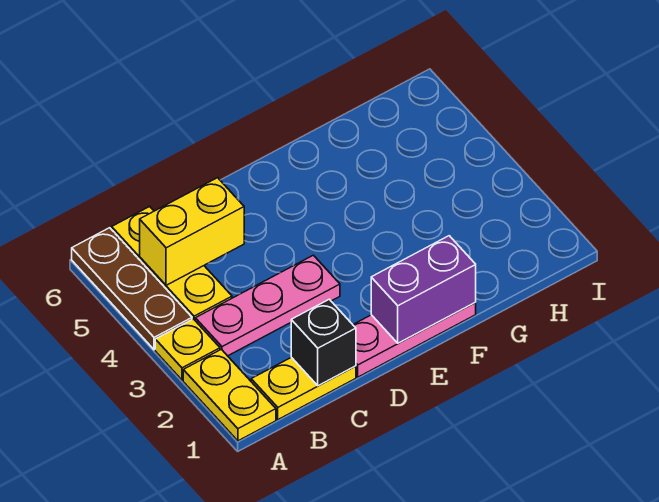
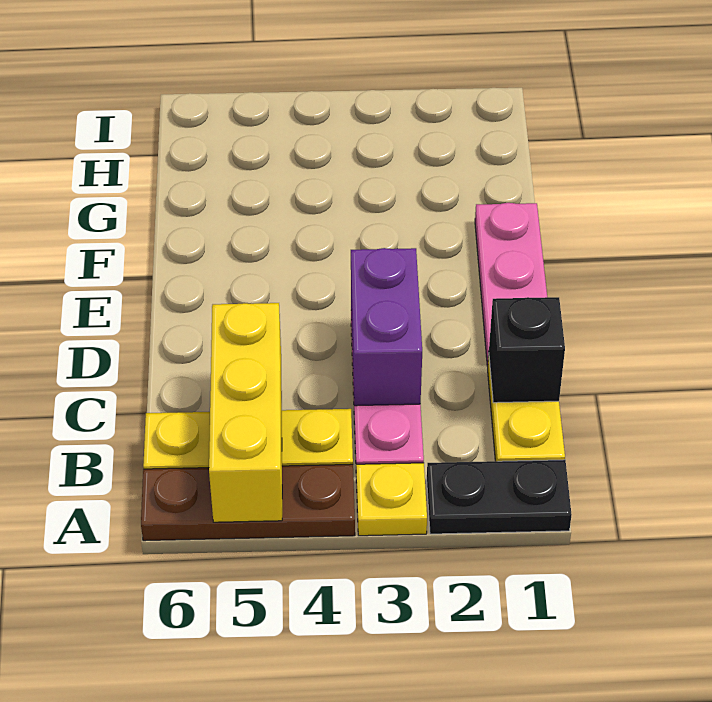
yellow 1x2 plate [183,349,276,441] -> black 1x2 plate [427,460,572,534]
yellow 1x2 brick [140,178,244,285] -> yellow 1x3 brick [209,303,282,522]
purple 1x2 brick [371,236,476,343] -> purple 1x2 brick moved to [351,248,422,406]

